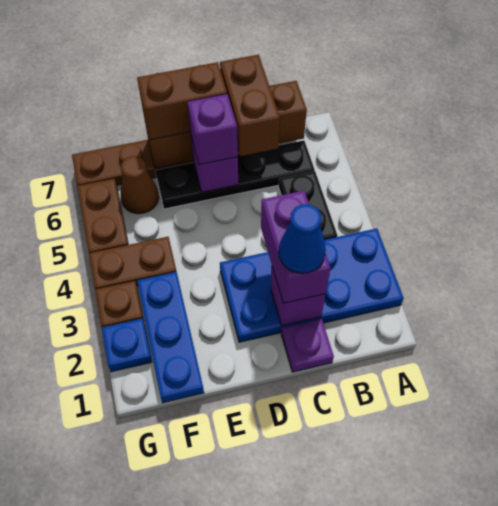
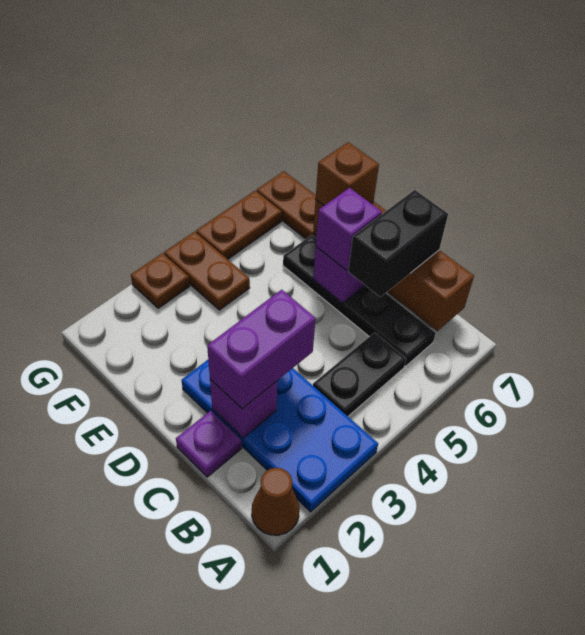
blue 1x1 cone [279,204,326,273] -> none
brown 1x2 brick [220,55,280,156] -> black 1x2 brick [348,190,448,297]
brown 1x2 brick [137,62,227,140] -> brown 1x1 brick [316,142,379,206]
blue 1x3 plate [137,272,204,403] -> none
brown 1x1 cone [121,156,159,214] -> brown 1x1 cone moved to [252,468,299,535]
blue 1x1 plate [102,319,152,372] -> none

